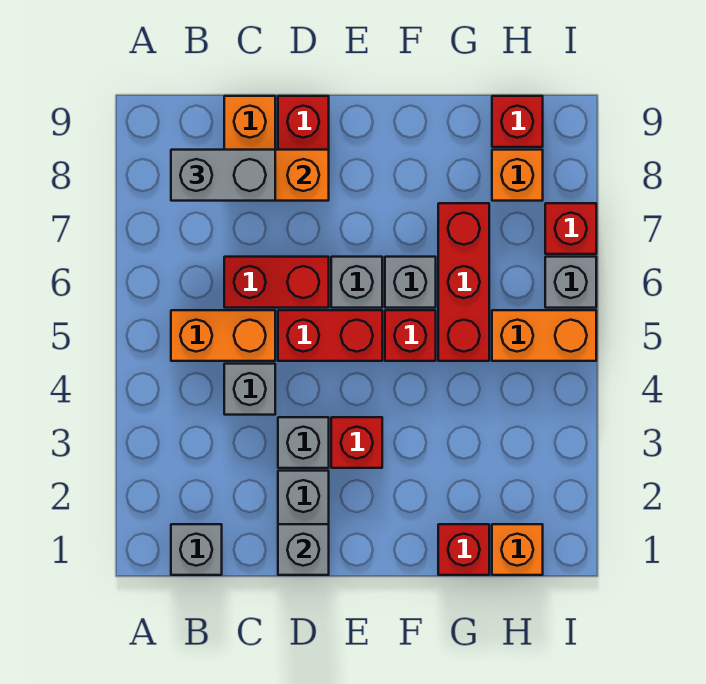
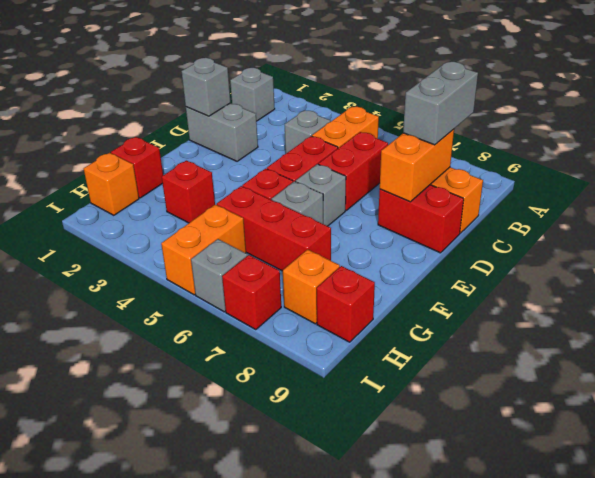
grey 1x1 brick [278,417,329,468] -> none
red 1x1 brick [331,417,382,468] -> red 1x1 brick moved to [162,160,215,223]

